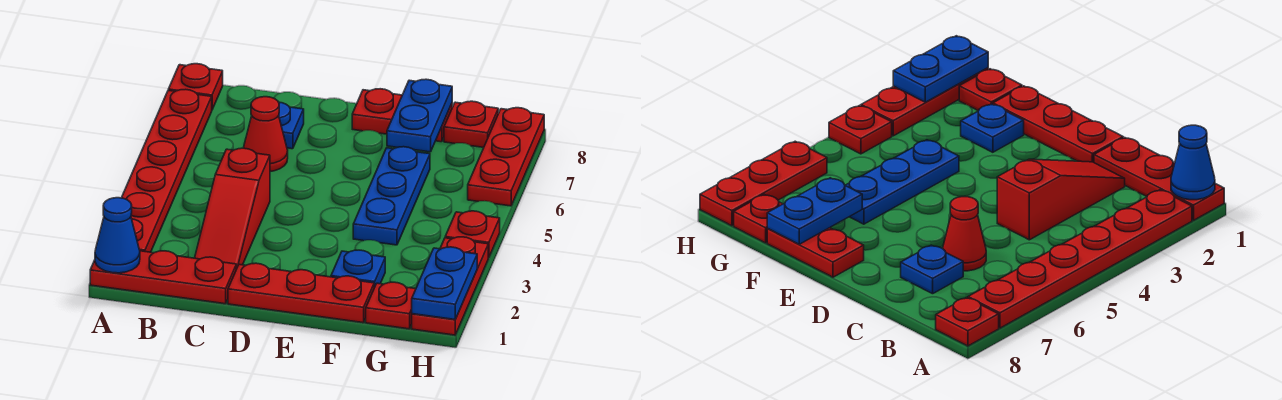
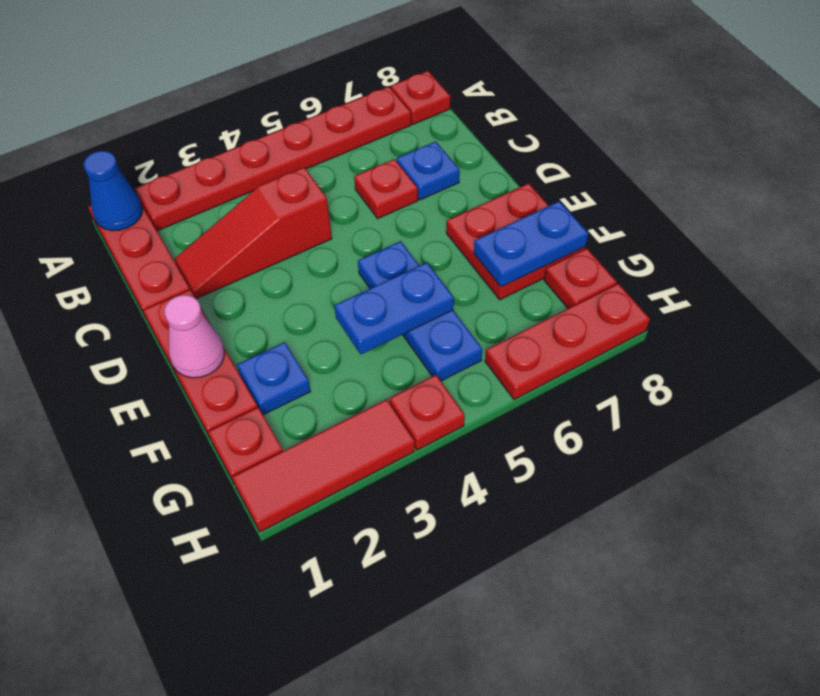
red 1x1 cone [244,97,288,171] -> red 1x1 plate [354,159,418,218]
none -> pink 1x1 cone [164,295,224,378]
red 1x2 plate [352,89,452,142] -> red 2x2 plate [446,183,585,300]
blue 1x3 plate [353,147,430,245] -> blue 1x3 plate turned to [358,241,482,381]
red 1x3 plate [412,237,488,335] -> red 1x3 tile [232,399,415,532]
blue 1x2 plate [412,247,477,319] -> blue 1x2 plate moved to [334,263,454,354]

